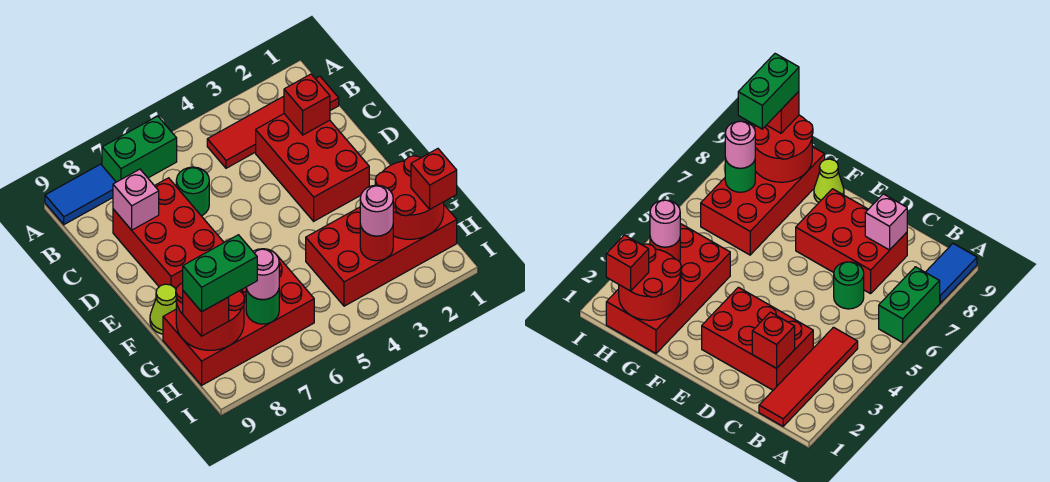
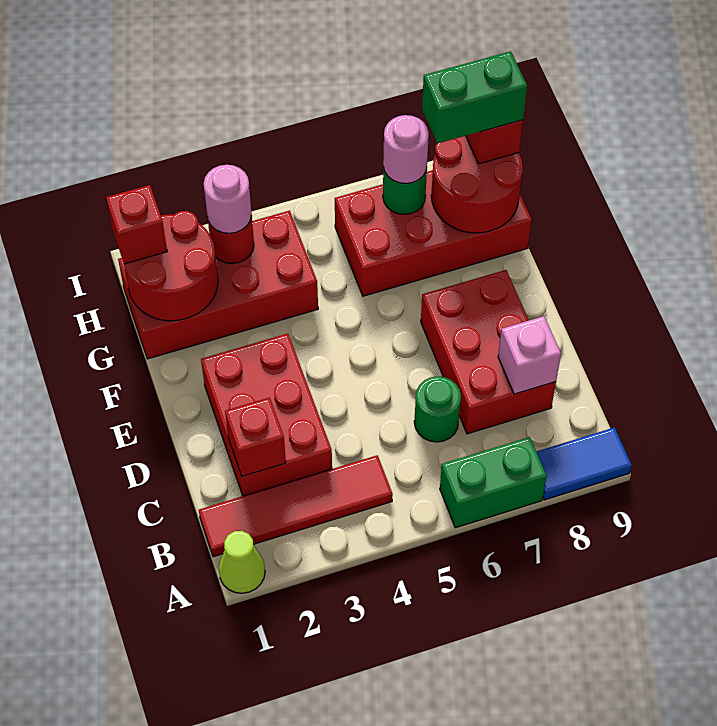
lime 1x1 cone [150,284,176,334] -> lime 1x1 cone moved to [219,531,265,593]

